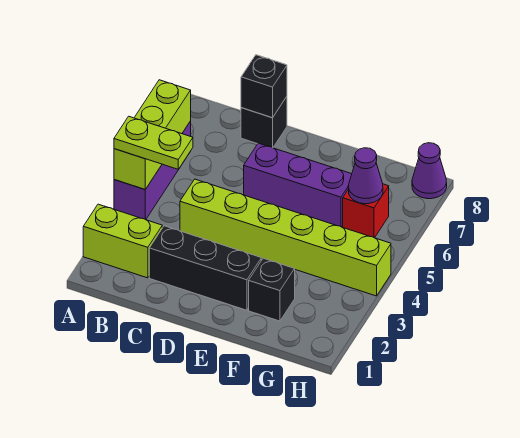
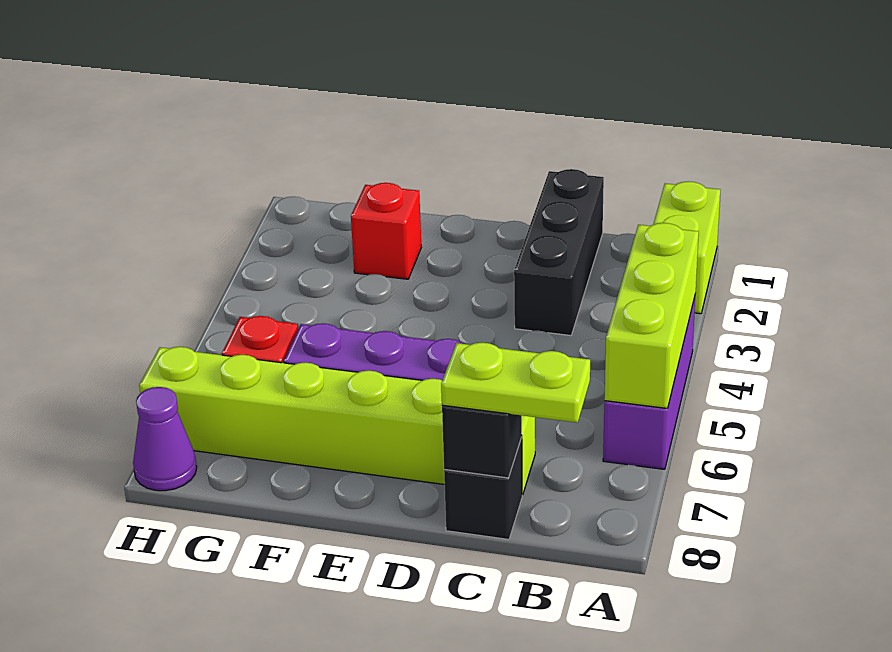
lime 1x2 brick [83,204,162,278] -> lime 1x2 brick turned to [653,181,720,314]
lime 1x2 plate [114,116,193,169] -> lime 1x2 plate moved to [441,343,590,423]
black 1x3 brick [149,226,261,310] -> black 1x3 brick turned to [514,169,604,336]
lime 1x6 brick [180,179,391,296] -> lime 1x6 brick moved to [139,347,535,495]
black 1x1 brick [249,258,295,321] -> red 1x1 brick [351,183,421,279]
purple 1x1 cone [348,148,383,204] -> none

